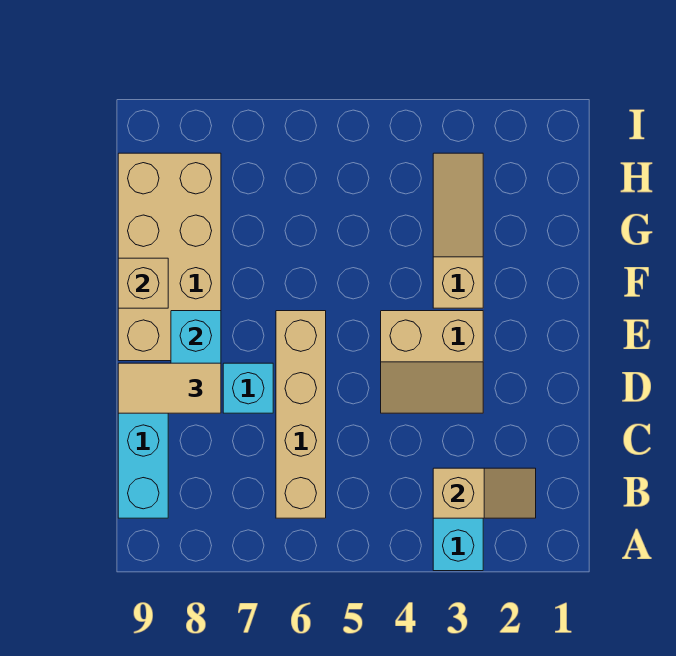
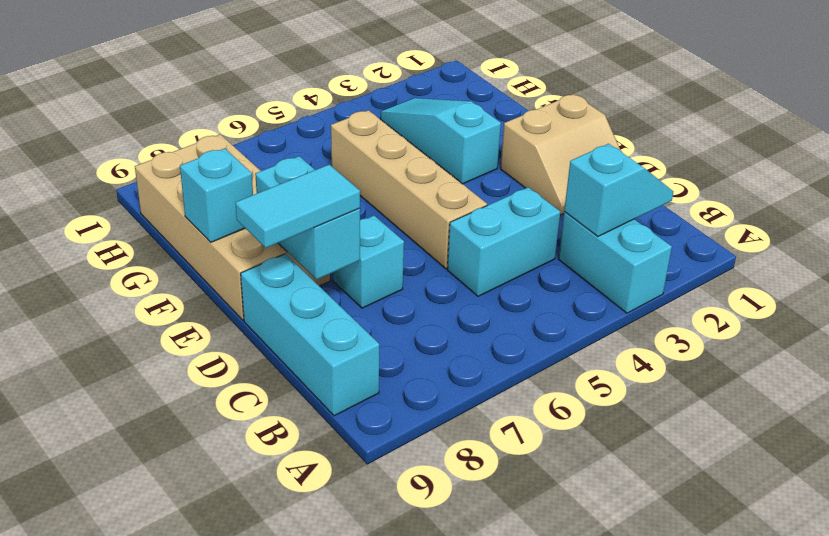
tan 1x2 slope [433,468,536,518] -> cyan 1x2 slope [564,144,673,236]
tan 1x4 brick [276,311,326,518] -> tan 1x4 brick moved to [331,110,487,269]
none -> cyan 1x2 brick [447,187,560,296]
tan 2x2 slope [381,311,483,413] -> tan 2x2 slope moved to [500,94,620,215]
tan 1x2 tile [118,363,221,413] -> cyan 1x2 tile [235,165,360,248]
tan 1x3 slope [433,153,483,308] -> cyan 1x3 slope [381,98,501,184]
tan 1x1 brick [118,258,168,308] -> cyan 1x1 brick [180,148,253,242]

